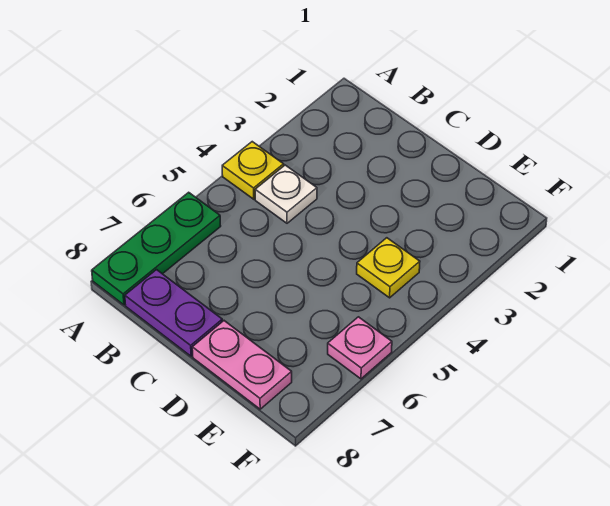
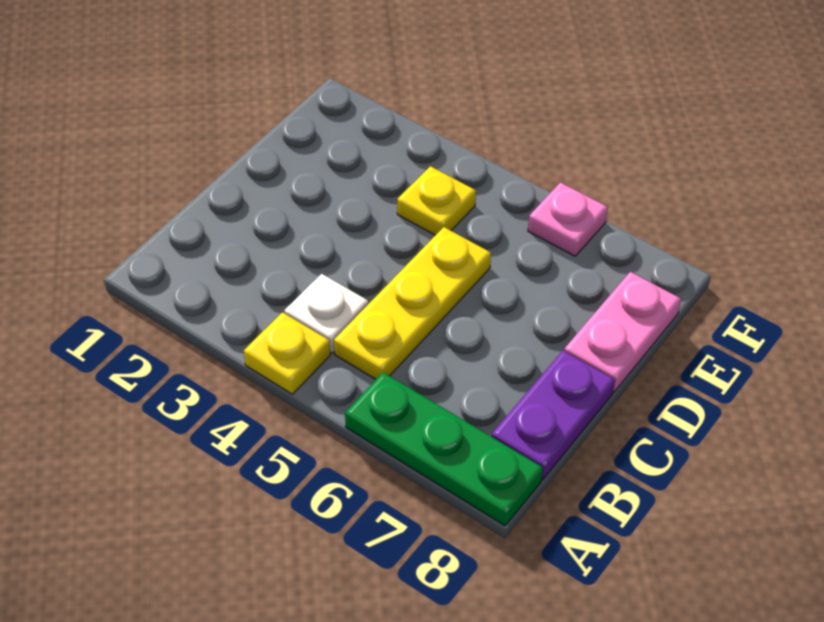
none -> yellow 1x3 plate [334,227,491,379]

